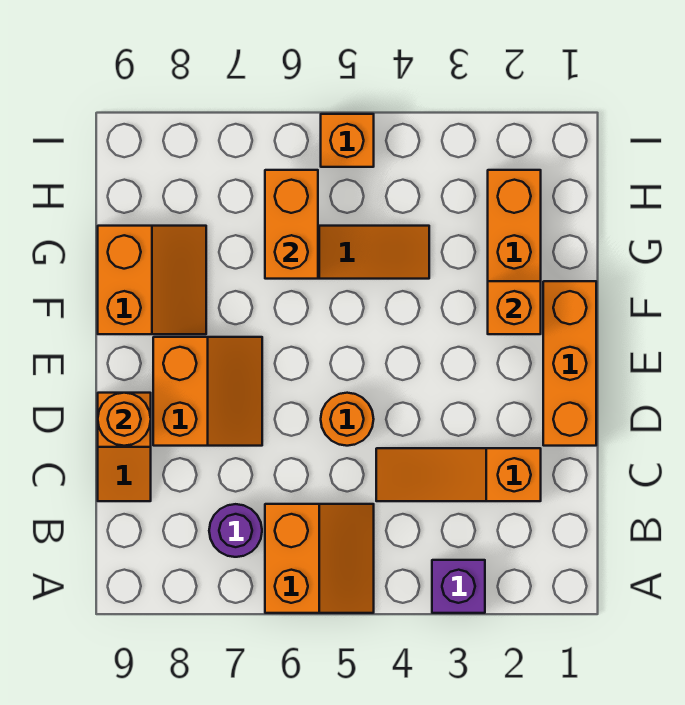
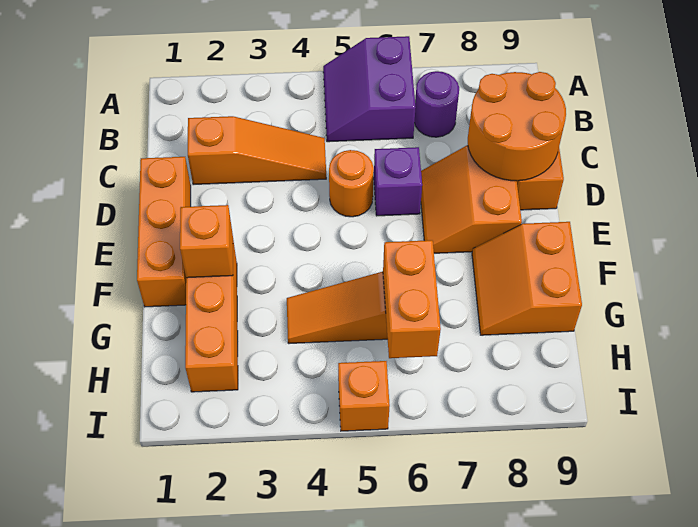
purple 1x1 brick [432,560,485,613] -> purple 1x1 brick moved to [374,147,422,216]
orange 2x2 slope [265,504,374,613] -> purple 2x2 slope [323,36,416,142]
orange 1x1 round brick [98,393,151,446] -> orange 2x2 round brick [468,72,566,181]

